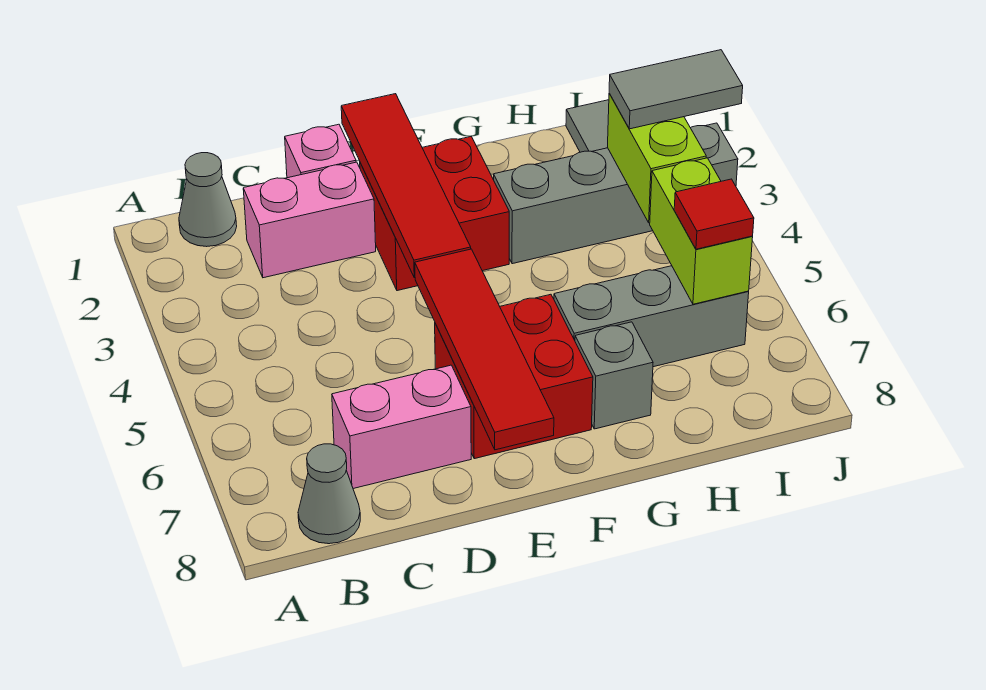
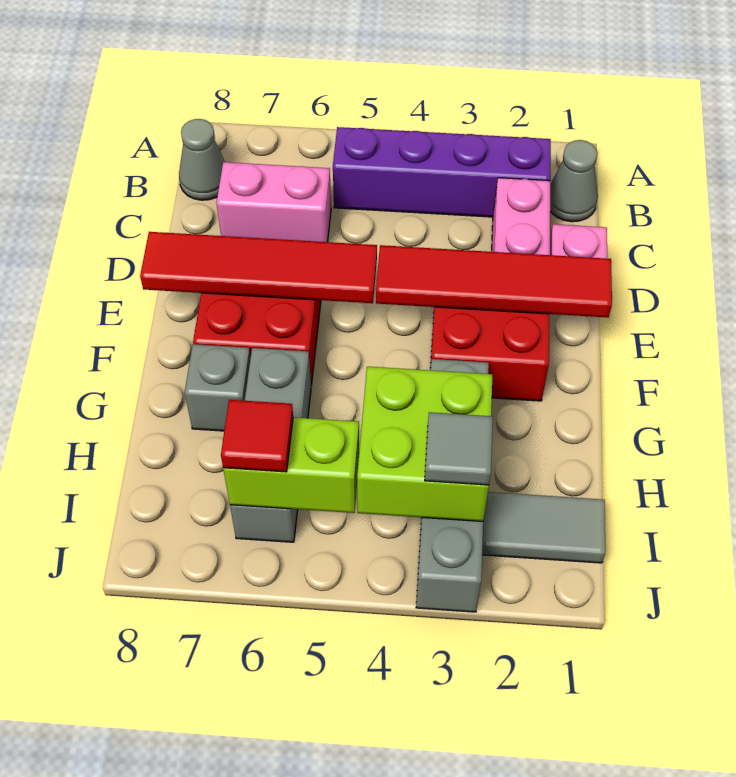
none -> purple 1x4 brick [333,127,551,217]
pink 1x2 brick [332,365,471,489] -> pink 1x2 brick turned to [216,162,331,242]
lime 1x2 brick [608,93,706,223] -> lime 2x2 brick [357,367,492,521]
grey 1x2 tile [609,50,743,129] -> grey 1x1 tile [425,412,493,485]

